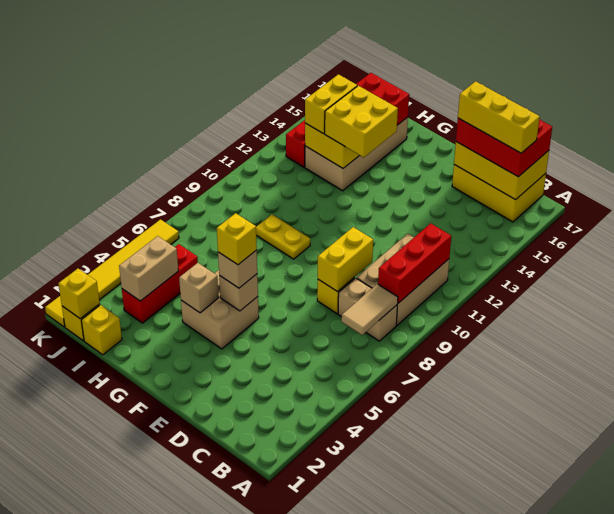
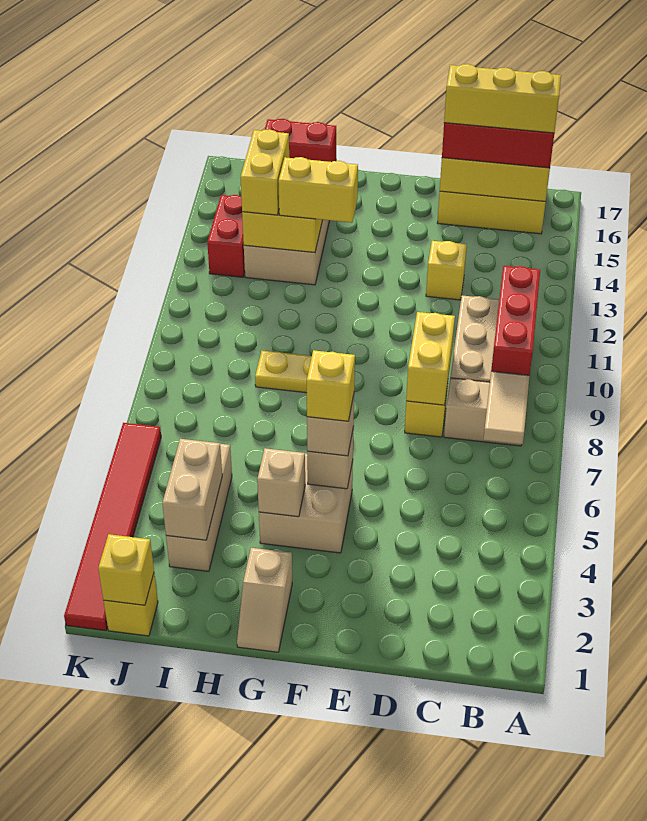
none -> tan 1x2 slope [237,548,292,652]
yellow 2x2 brick [325,86,398,157] -> yellow 1x2 brick [278,157,358,223]
yellow 1x1 brick [81,305,122,355] -> yellow 1x1 brick moved to [426,241,467,300]
red 1x3 brick [122,244,198,323] -> tan 1x3 brick [166,444,232,571]
yellow 1x6 tile [45,220,179,327] -> red 1x6 tile [64,423,161,631]

